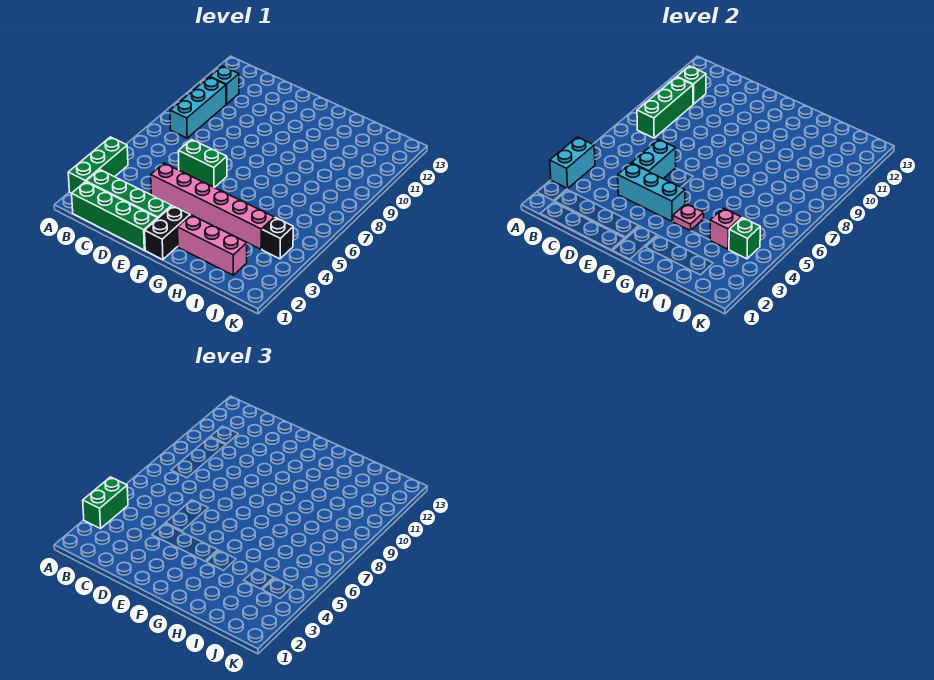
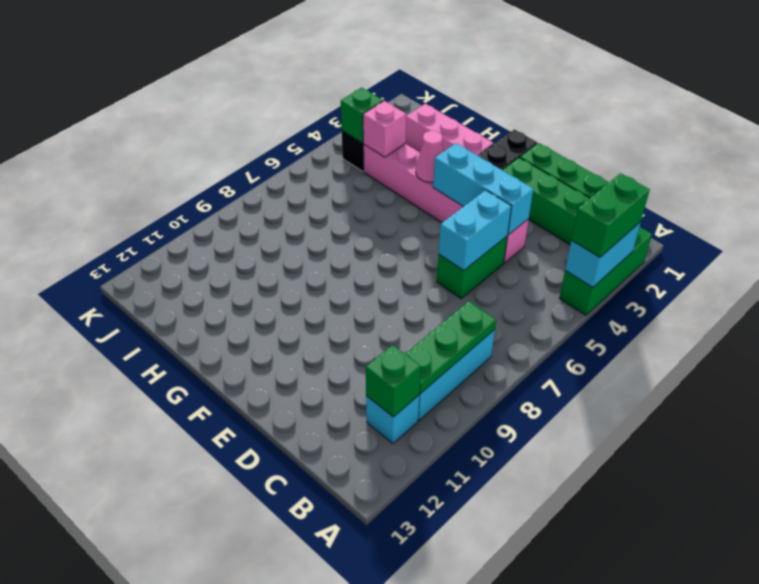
green 1x3 brick [637,77,693,138] -> green 1x3 plate [405,301,496,393]
green 1x2 brick [178,139,227,188] -> green 1x2 brick turned to [437,236,507,299]
pink 1x1 plate [673,204,704,231] -> pink 1x1 cone [416,131,443,182]

